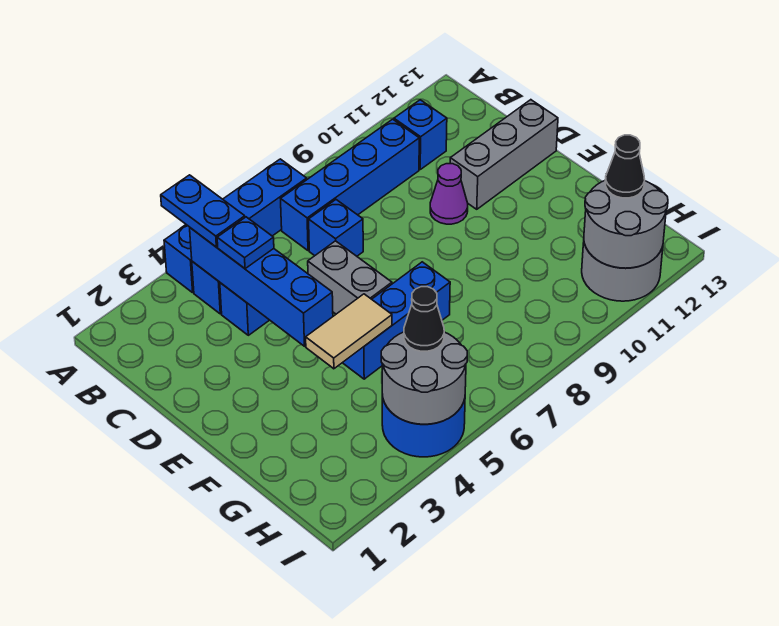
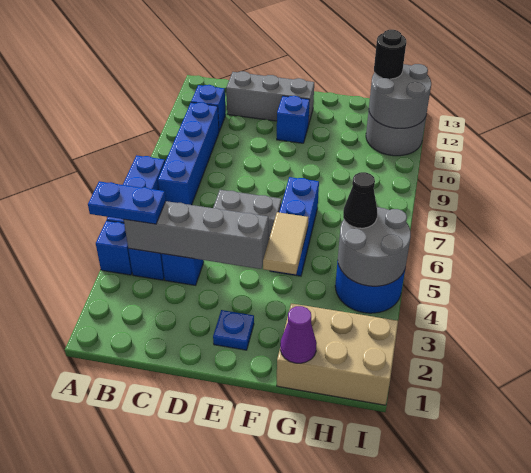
blue 1x4 brick [190,228,333,346] -> grey 1x4 brick [124,201,268,269]
blue 1x1 plate [217,217,274,269] -> blue 1x1 plate moved to [213,310,254,350]
blue 1x1 brick [309,200,363,256] -> blue 1x1 brick moved to [277,96,310,143]
purple 1x1 cone [430,164,468,224] -> purple 1x1 cone moved to [280,306,317,363]
grey 1x3 brick [450,100,558,209] -> grey 1x3 brick turned to [226,71,314,125]
none -> tan 2x3 brick [277,303,398,405]
black 1x1 cone [605,135,645,198] -> black 1x1 round brick [374,30,406,79]

